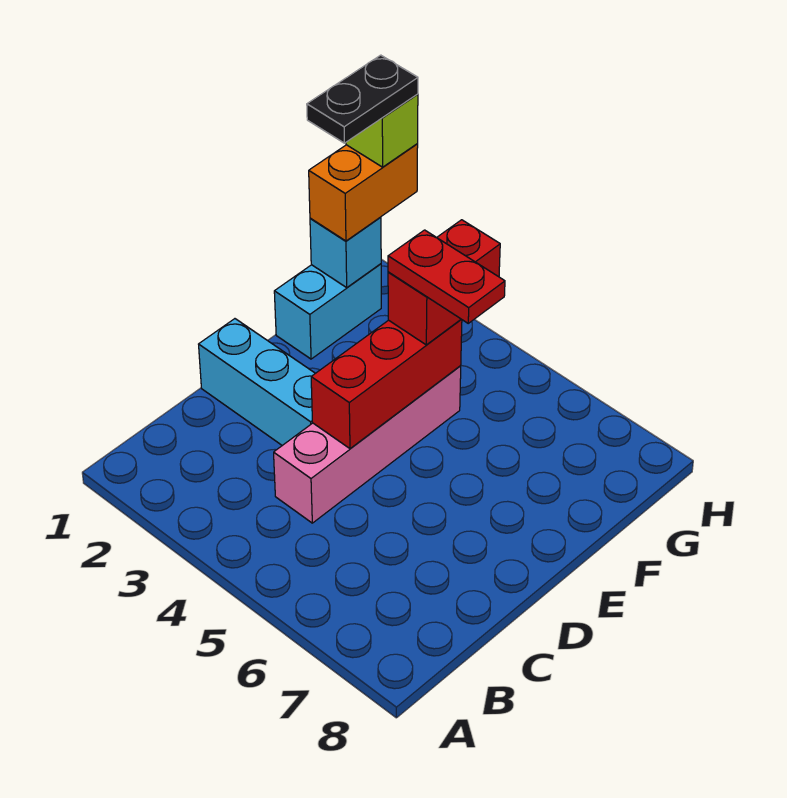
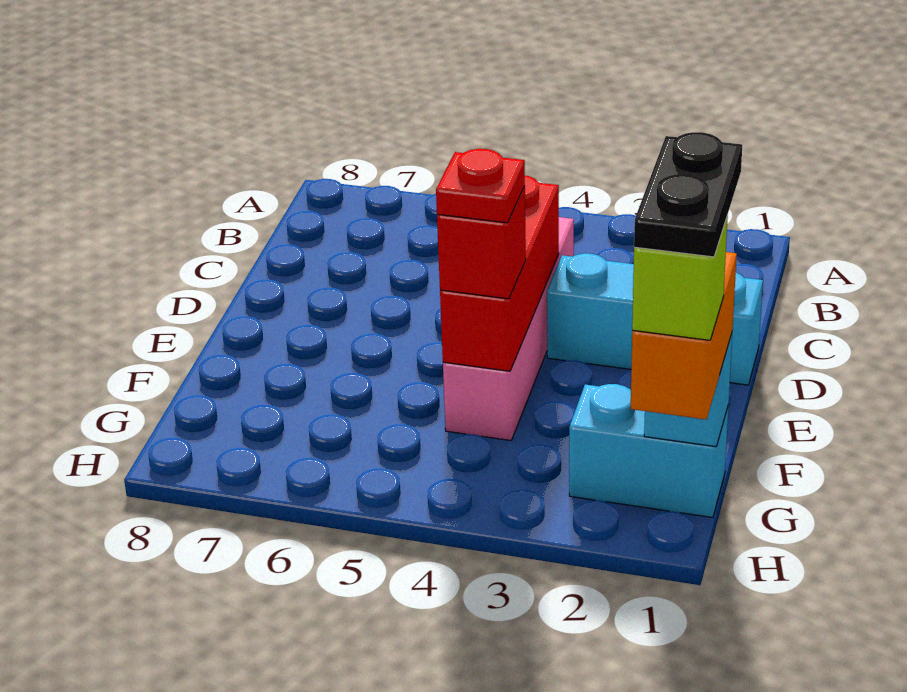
cyan 1x2 brick [274,264,381,359] -> cyan 1x2 brick turned to [569,384,728,518]
red 1x2 brick [388,220,500,345] -> red 1x1 brick [437,186,526,299]
red 1x2 plate [388,230,505,323] -> red 1x1 plate [436,149,525,223]

